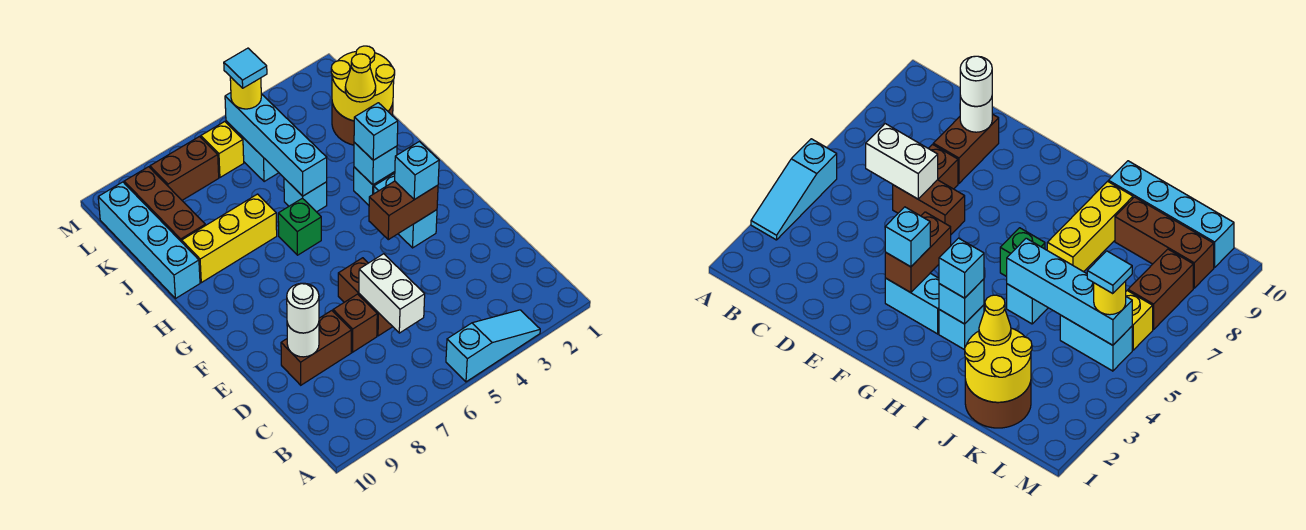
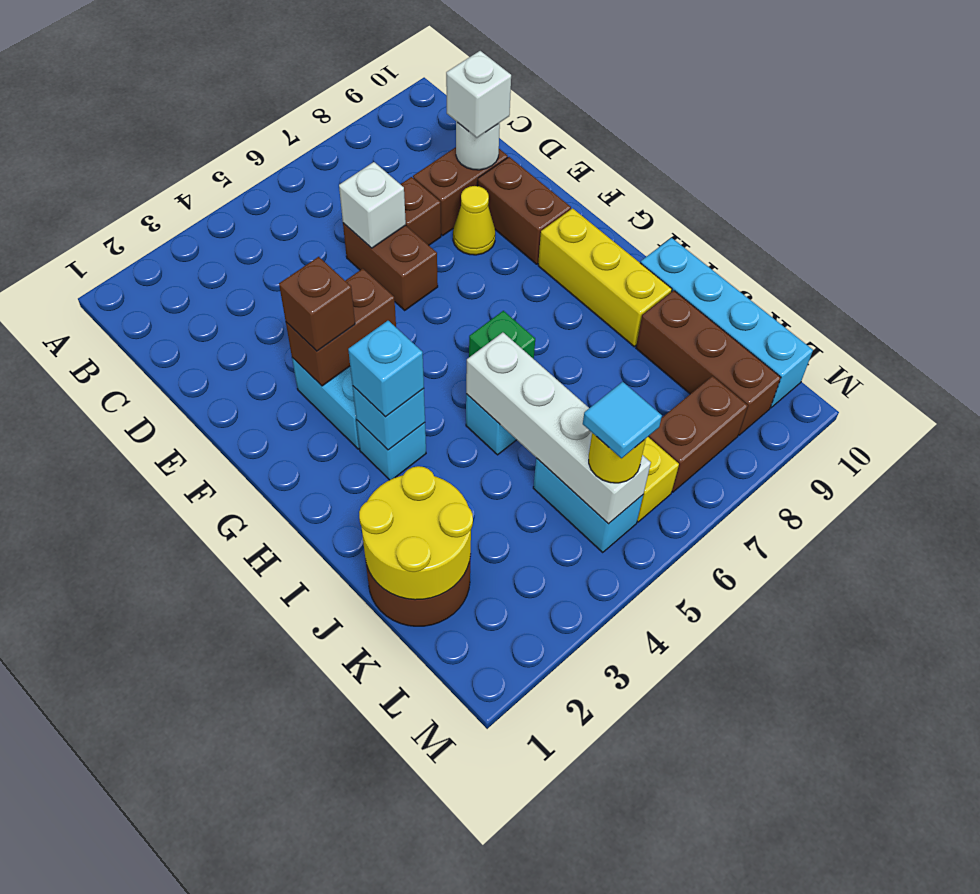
cyan 1x3 slope [446,310,540,382] -> none
white 1x2 brick [359,254,425,333] -> white 1x1 brick [339,162,406,248]
white 1x1 round brick [287,283,319,333] -> white 1x1 brick [446,51,511,138]
none -> brown 1x2 brick [477,157,571,264]
cyan 1x1 brick [395,142,439,200] -> brown 1x1 brick [279,257,355,351]
cyan 1x4 brick [225,93,327,196] -> white 1x4 brick [466,332,651,524]
yellow 1x3 brick [182,194,277,283] -> yellow 1x3 brick turned to [538,208,672,347]
yellow 1x1 cone [345,54,376,102] -> yellow 1x1 cone moved to [453,186,495,255]

